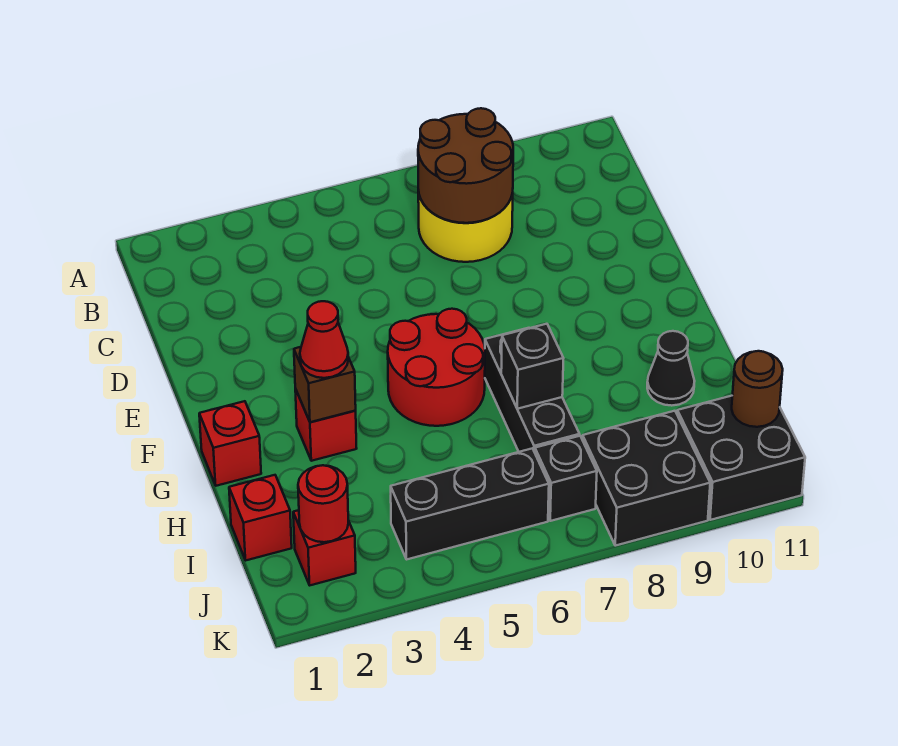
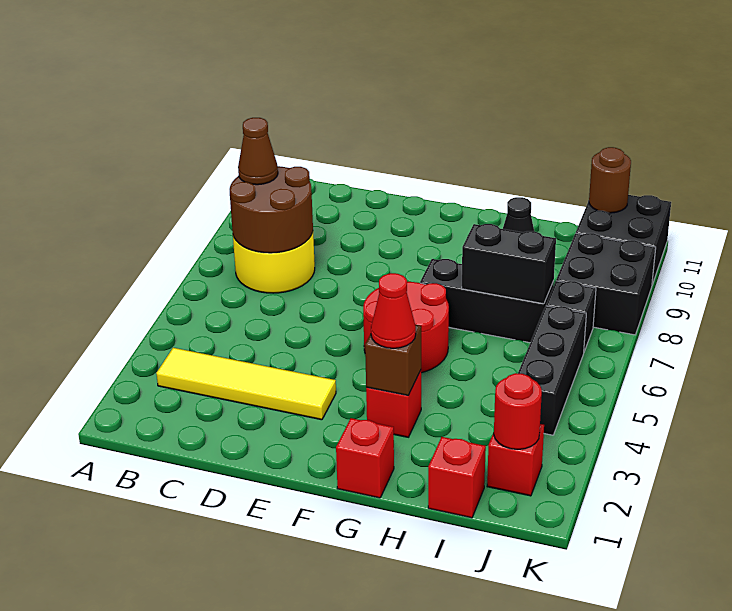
none -> yellow 1x4 tile [156,348,336,420]
none -> brown 1x1 cone [238,118,278,185]
black 1x1 brick [501,324,564,409] -> black 1x2 brick [462,224,556,304]

